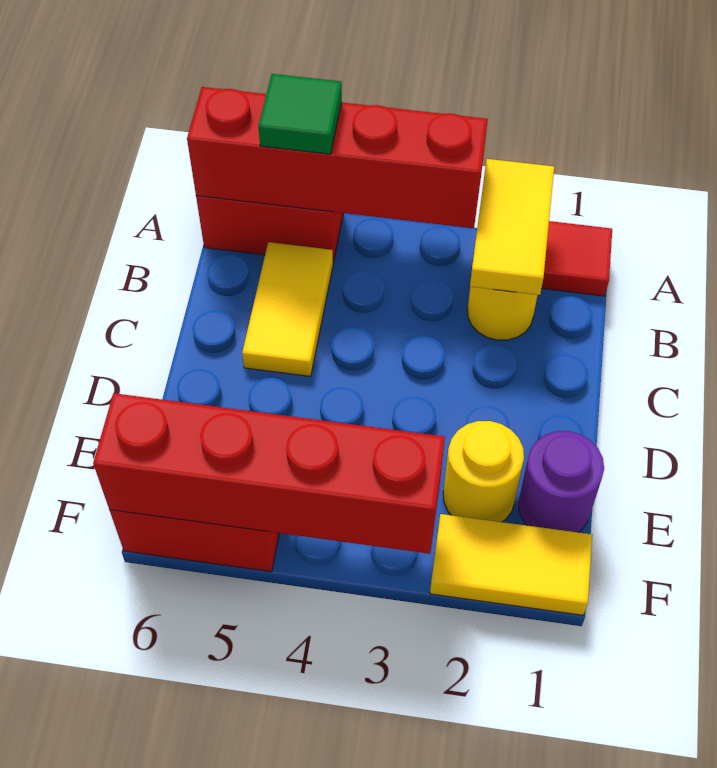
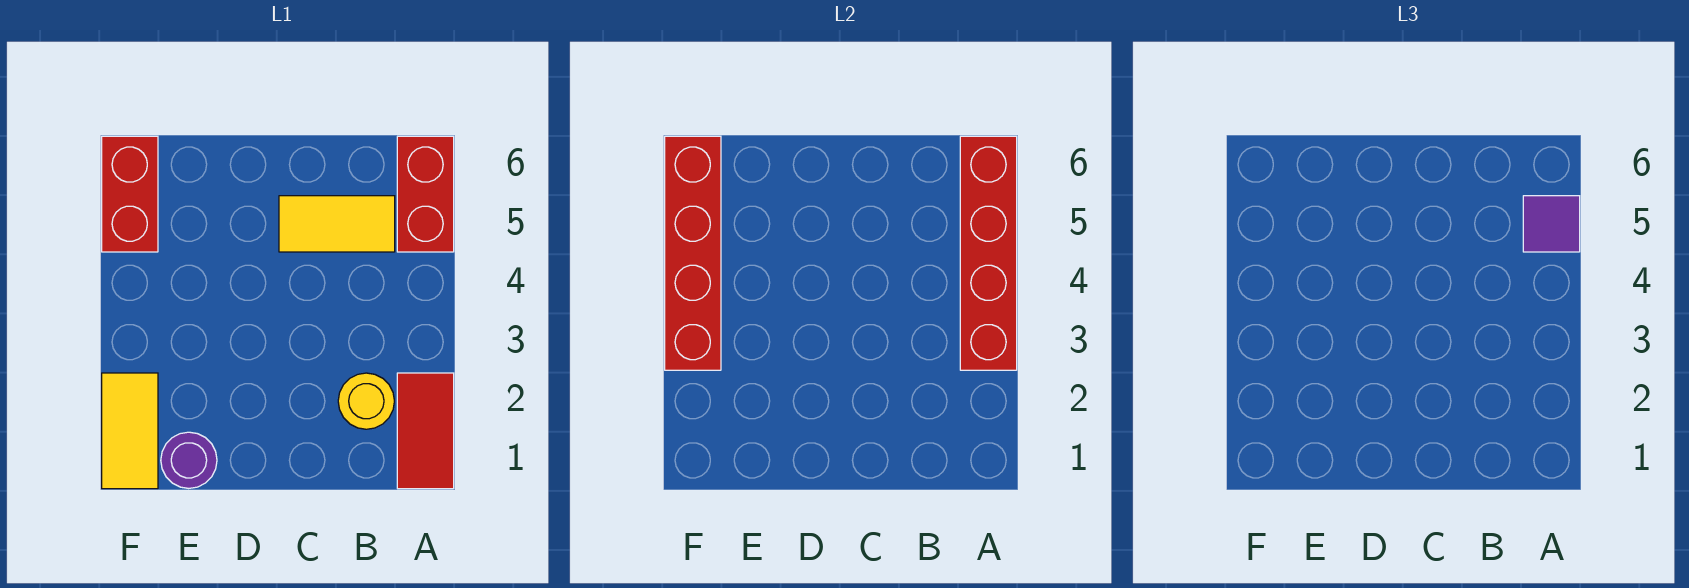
yellow 1x2 tile [470,159,554,295] -> none
green 1x1 tile [258,74,342,154] -> purple 1x1 tile [1523,196,1580,252]
yellow 1x1 round brick [443,421,524,522] -> none

